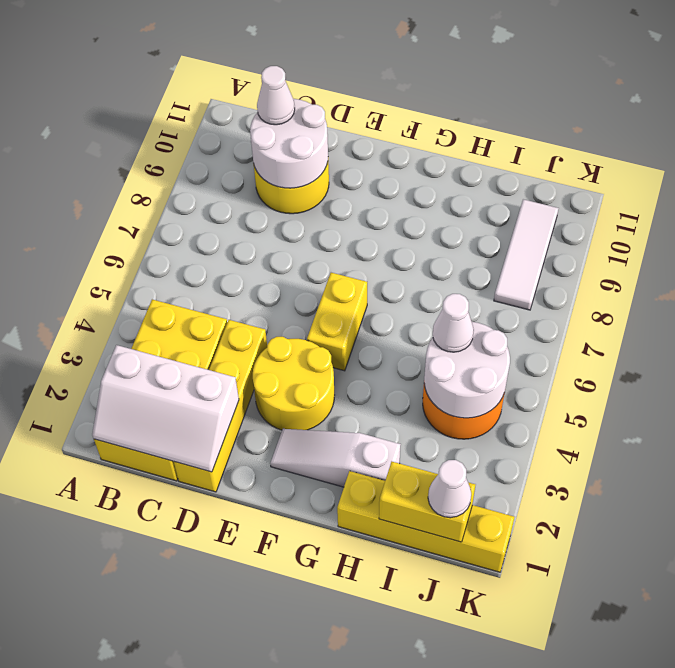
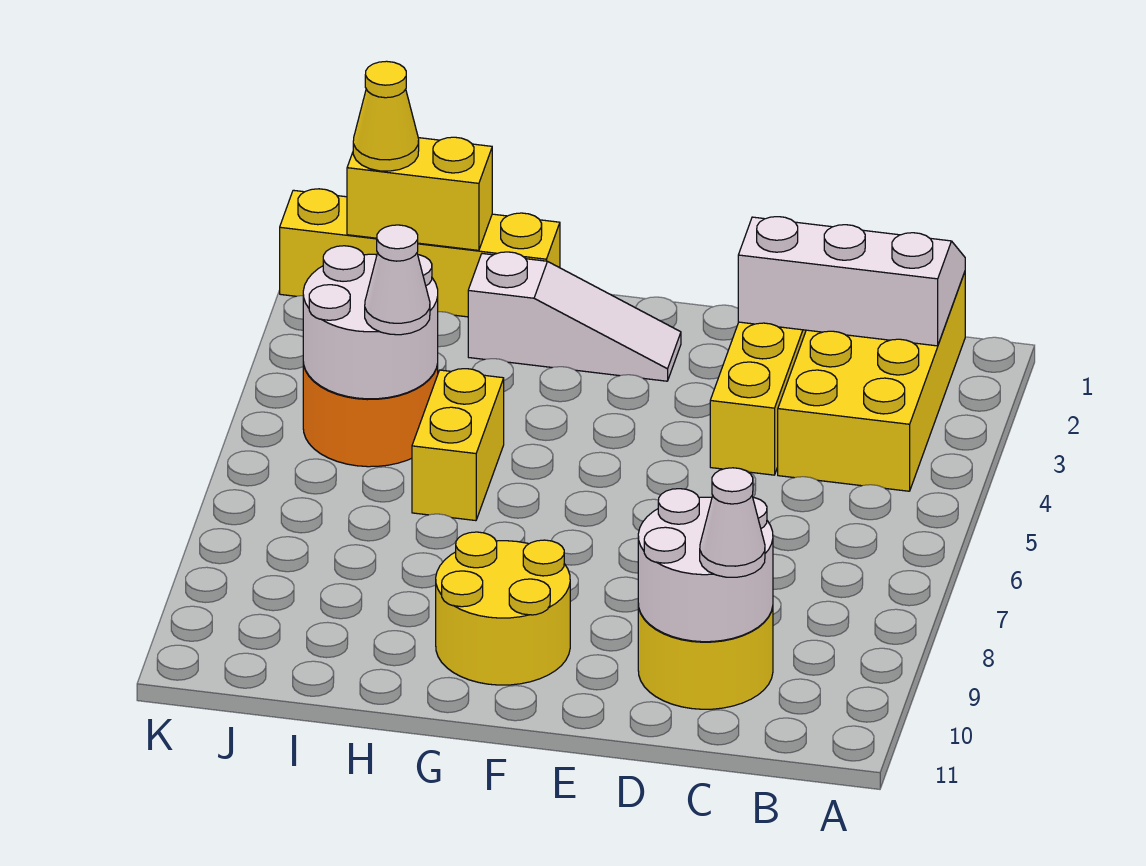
yellow 2x2 round brick [253,337,334,430] -> yellow 2x2 round brick moved to [436,532,570,685]
yellow 1x2 brick [307,273,367,371] -> yellow 1x2 brick moved to [412,369,504,521]
white 1x1 cone [428,460,471,518] -> yellow 1x1 cone [353,61,419,171]
white 1x3 tile [494,199,559,310] -> none

